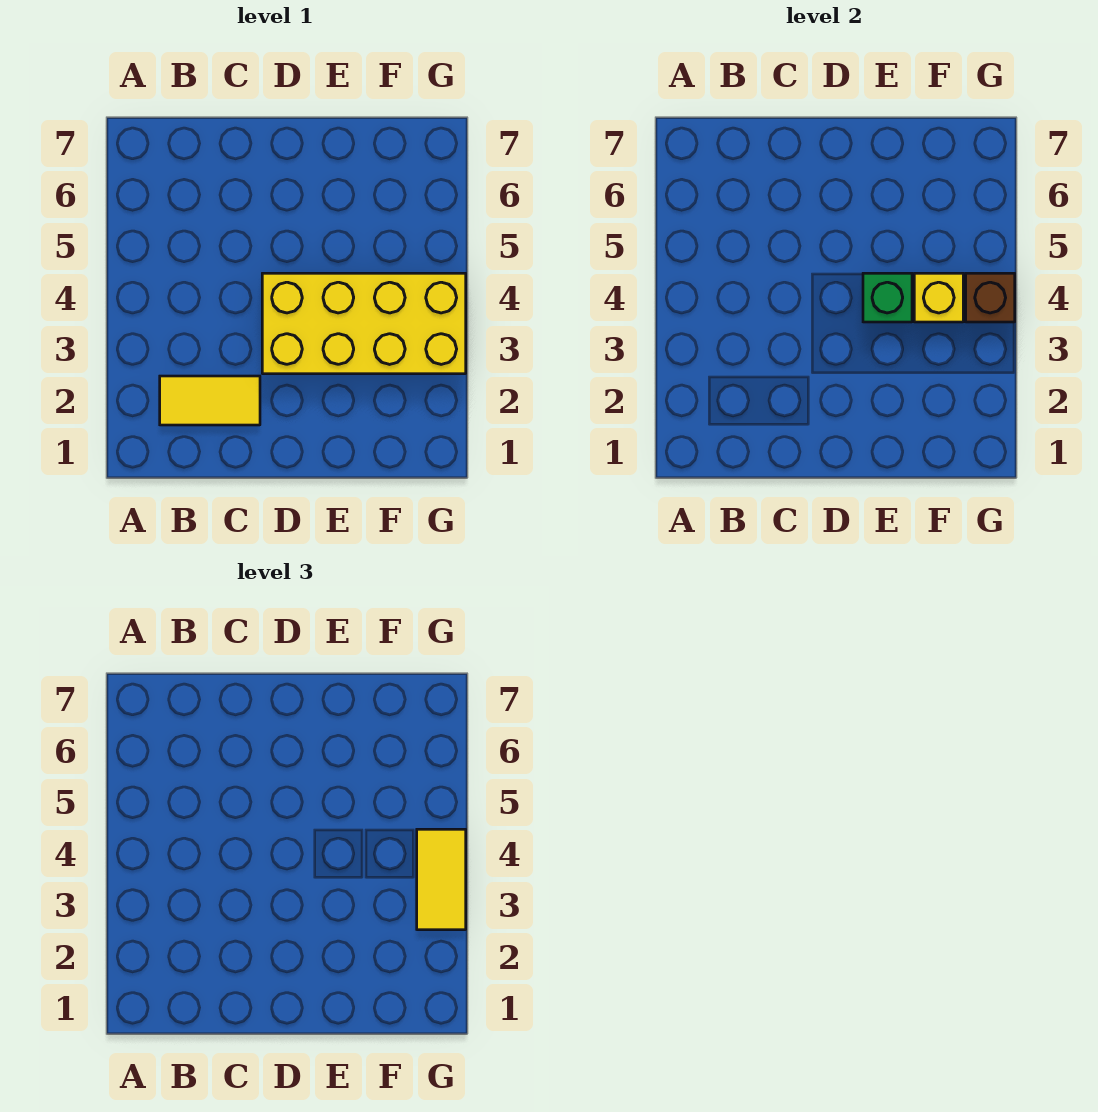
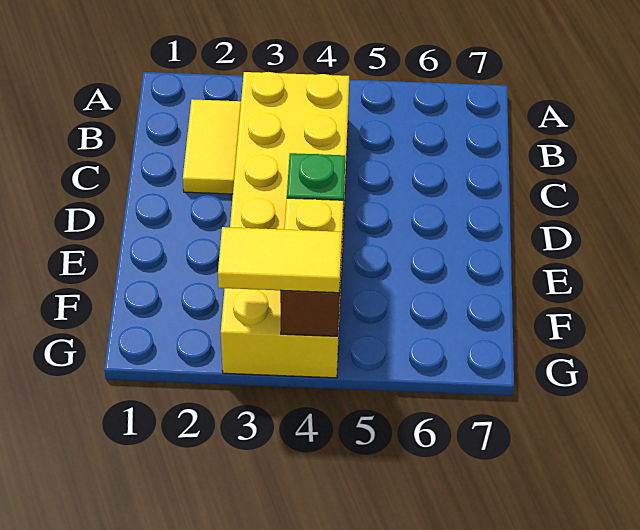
yellow 2x4 brick [262,273,466,374] -> yellow 2x6 brick [221,72,349,378]

